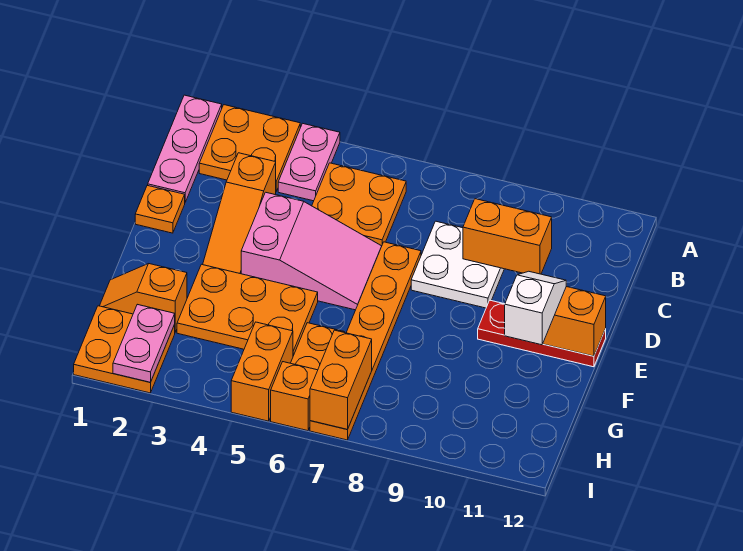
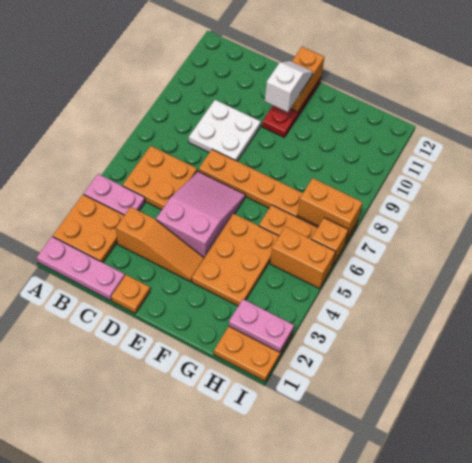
orange 1x2 brick [463,199,552,274] -> none
white 1x2 slope [505,271,566,345] -> white 1x2 slope turned to [265,61,313,112]
orange 1x2 slope [100,264,187,332] -> none

